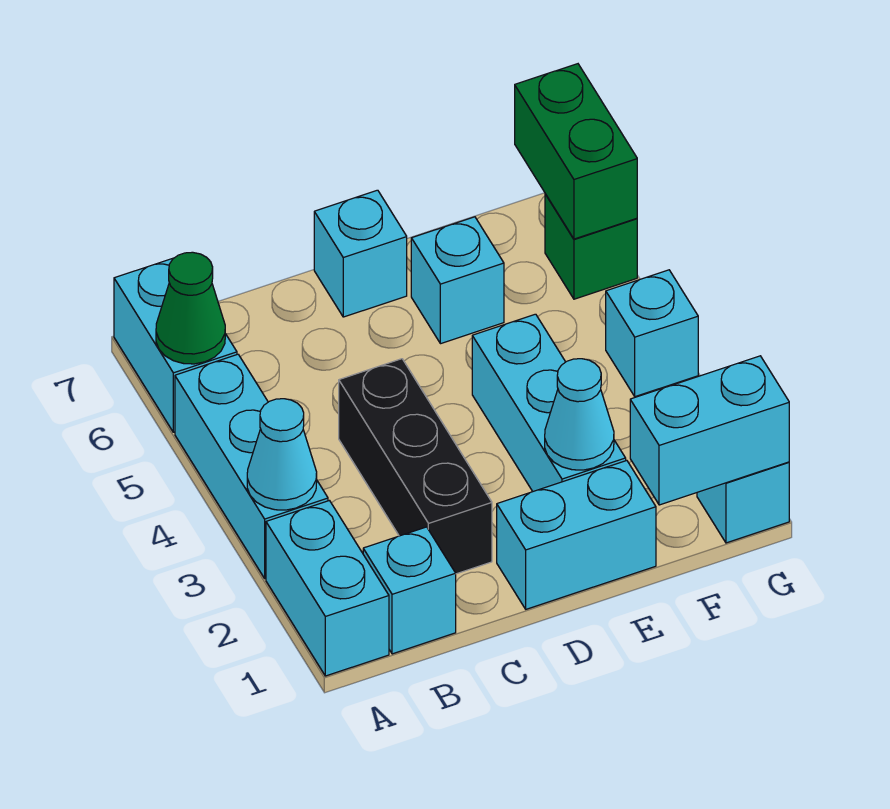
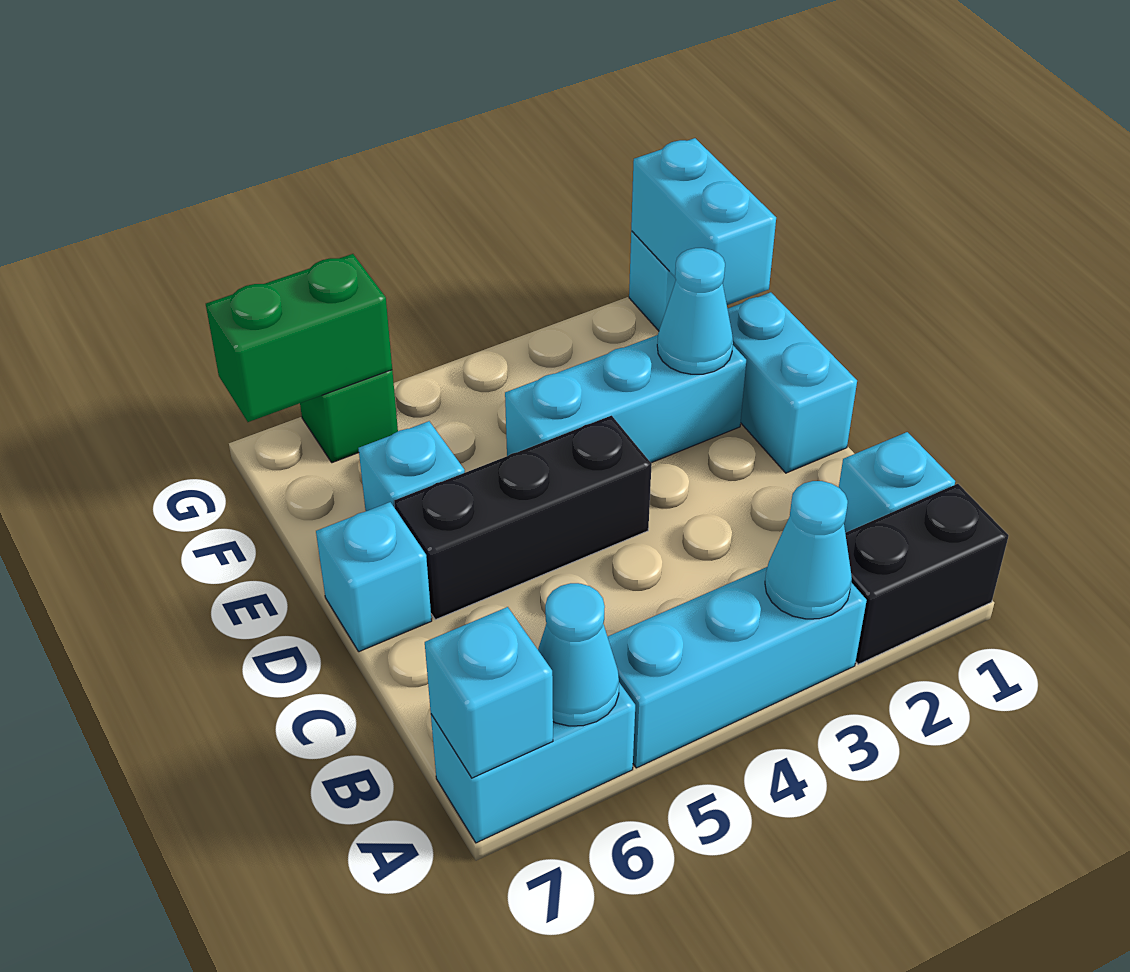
cyan 1x2 brick [266,501,389,676] -> black 1x2 brick [845,484,1008,664]
green 1x1 cone [156,252,225,364] -> cyan 1x1 cone [538,583,619,726]
black 1x3 brick [339,359,492,574] -> black 1x3 brick moved to [394,416,652,620]
cyan 1x1 brick [606,270,698,397] -> cyan 1x1 brick moved to [425,607,553,778]

